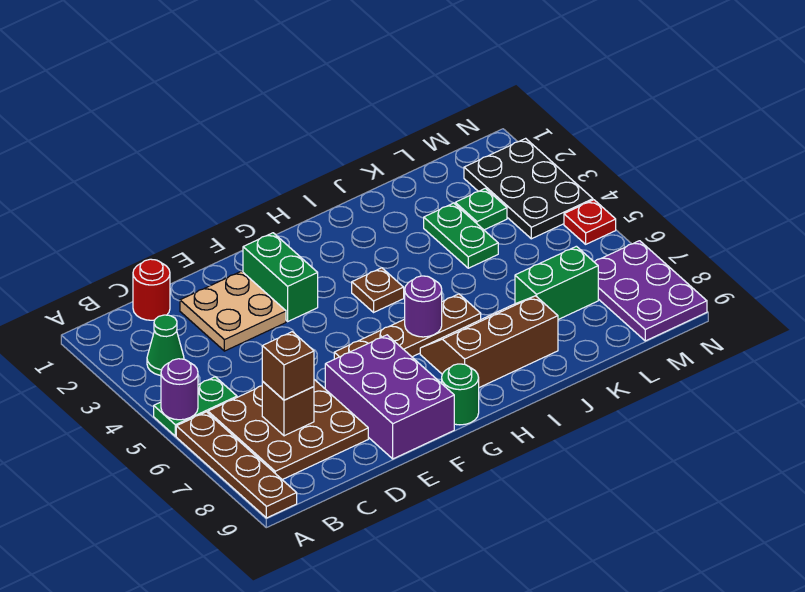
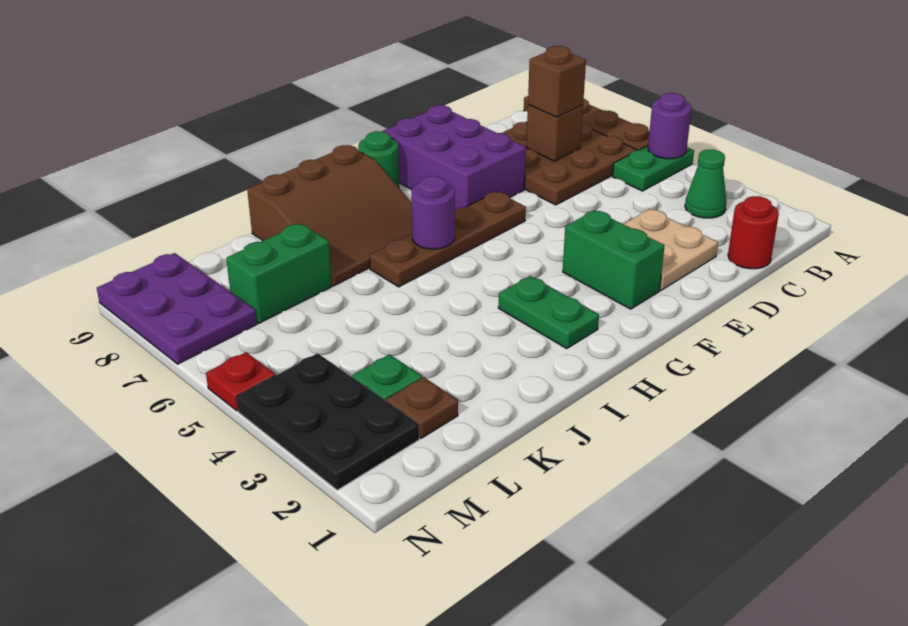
brown 1x1 plate [352,268,404,312] -> brown 1x1 plate moved to [386,377,458,438]
brown 2x3 slope [420,296,558,388] -> brown 3x3 slope [247,145,412,286]
green 1x2 plate [424,203,498,268] -> green 1x2 plate moved to [498,276,599,349]

